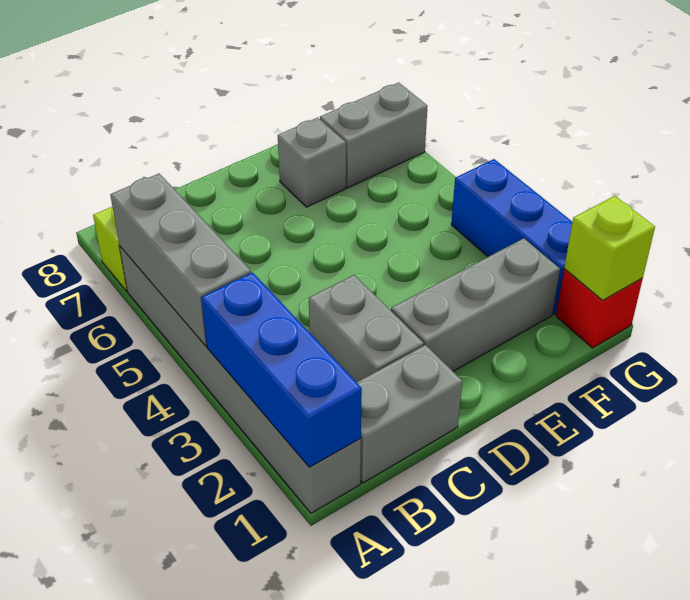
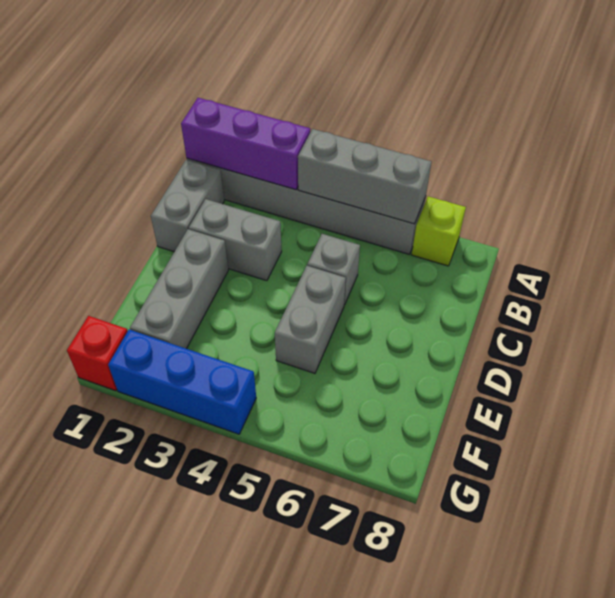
blue 1x3 brick [201,272,362,467] -> purple 1x3 brick [181,98,310,190]
grey 1x1 brick [278,118,346,207] -> grey 1x1 brick moved to [307,234,360,305]
grey 1x2 brick [320,83,427,188] -> grey 1x2 brick moved to [275,266,346,373]
lime 1x1 brick [564,196,655,300] -> none

